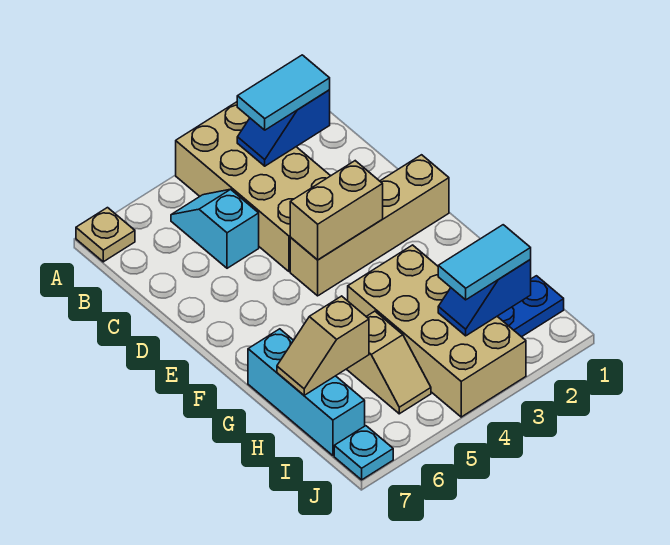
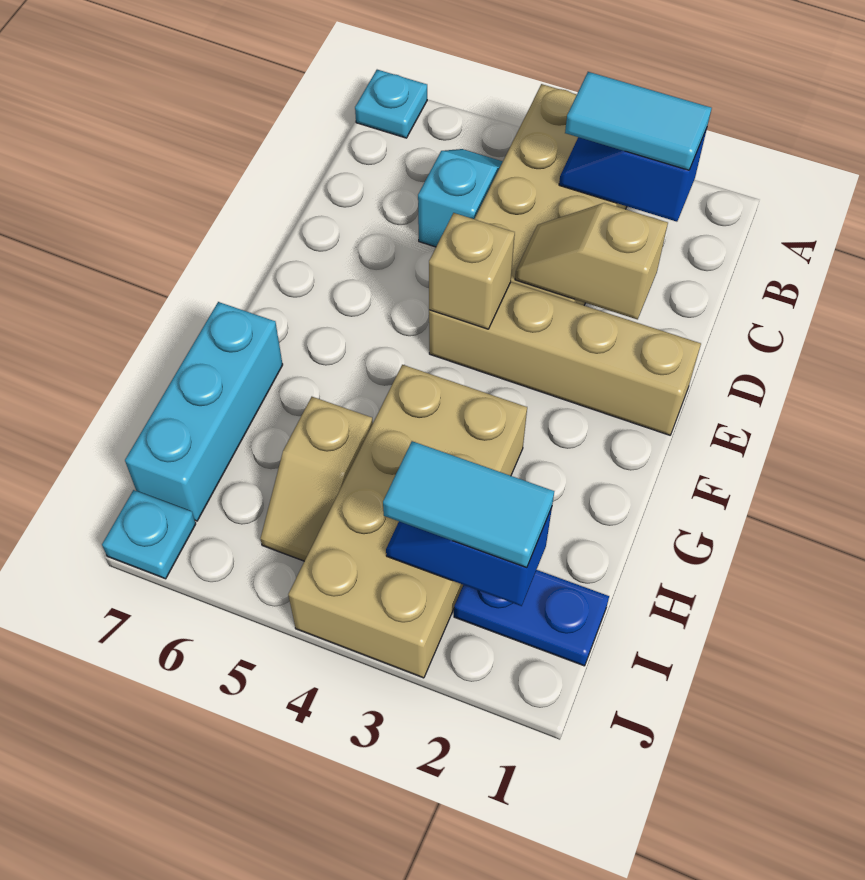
tan 1x1 plate [76,208,135,262] -> cyan 1x1 plate [355,70,427,138]
tan 1x2 brick [290,161,383,260] -> tan 1x1 brick [429,213,515,329]
tan 1x2 slope [277,296,369,395] -> tan 1x2 slope moved to [515,203,668,319]

